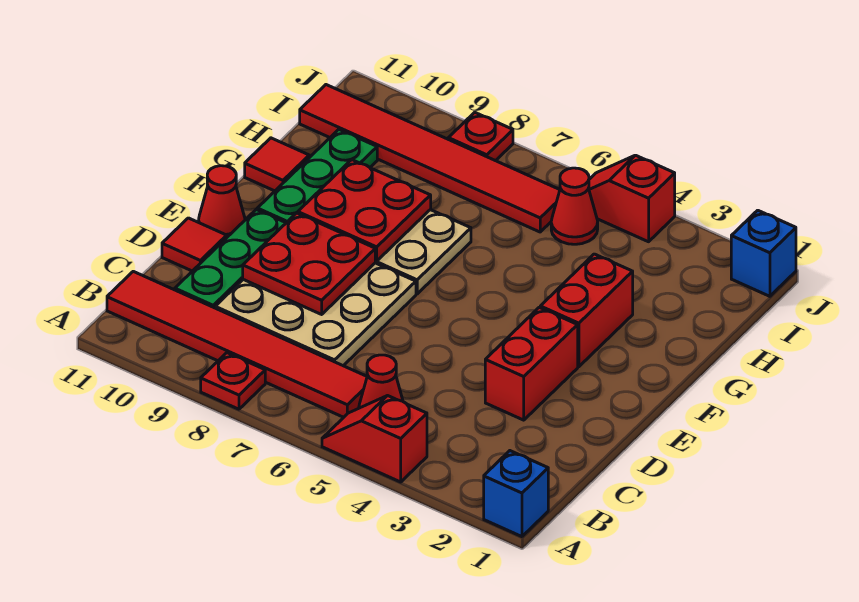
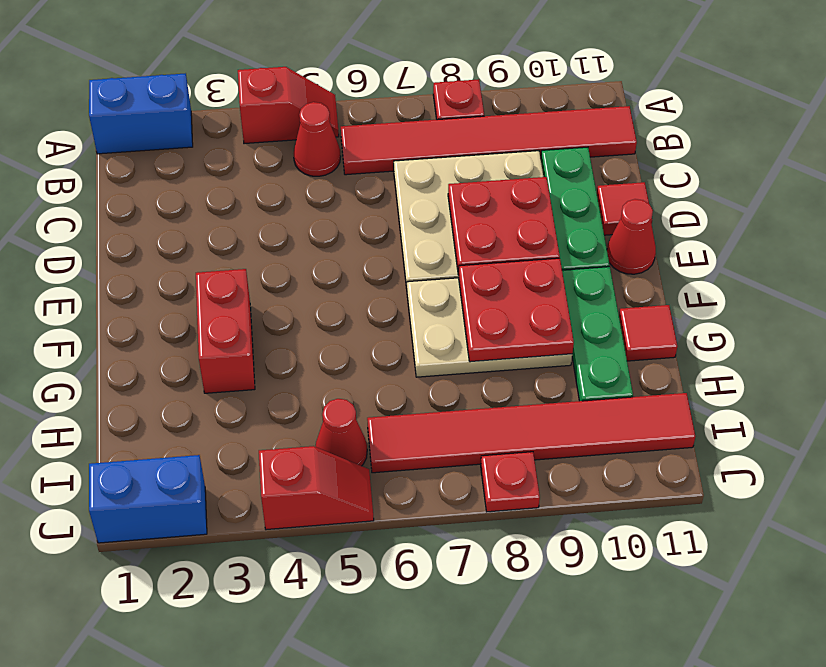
blue 1x1 brick [484,451,548,537] -> blue 1x2 brick [89,73,193,154]
red 1x2 brick [485,307,578,420] -> none
blue 1x1 brick [731,210,796,296] -> blue 1x2 brick [89,455,207,543]

